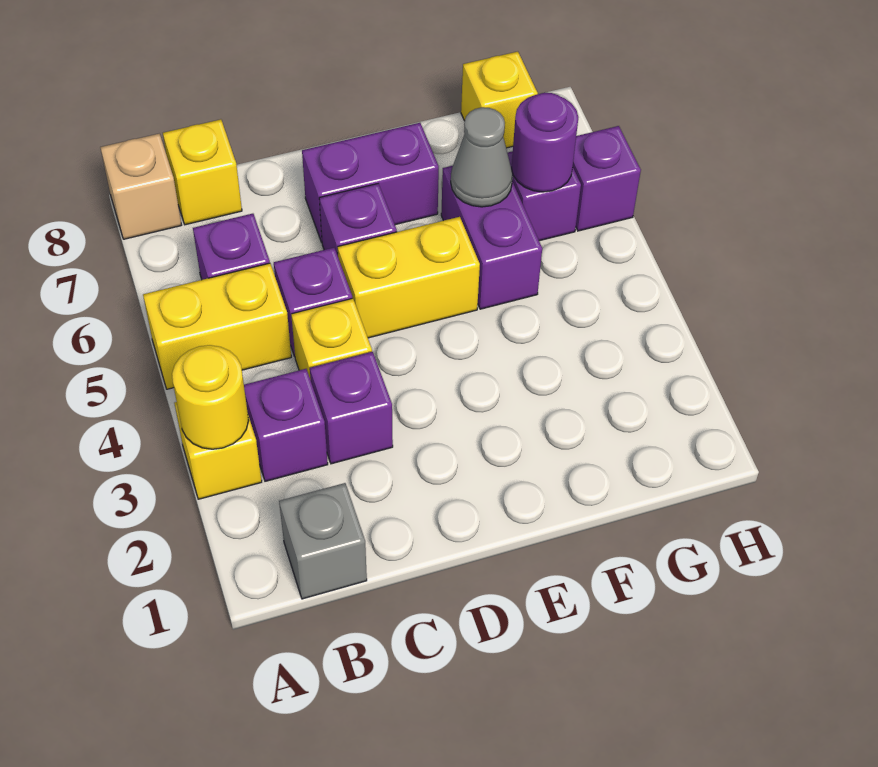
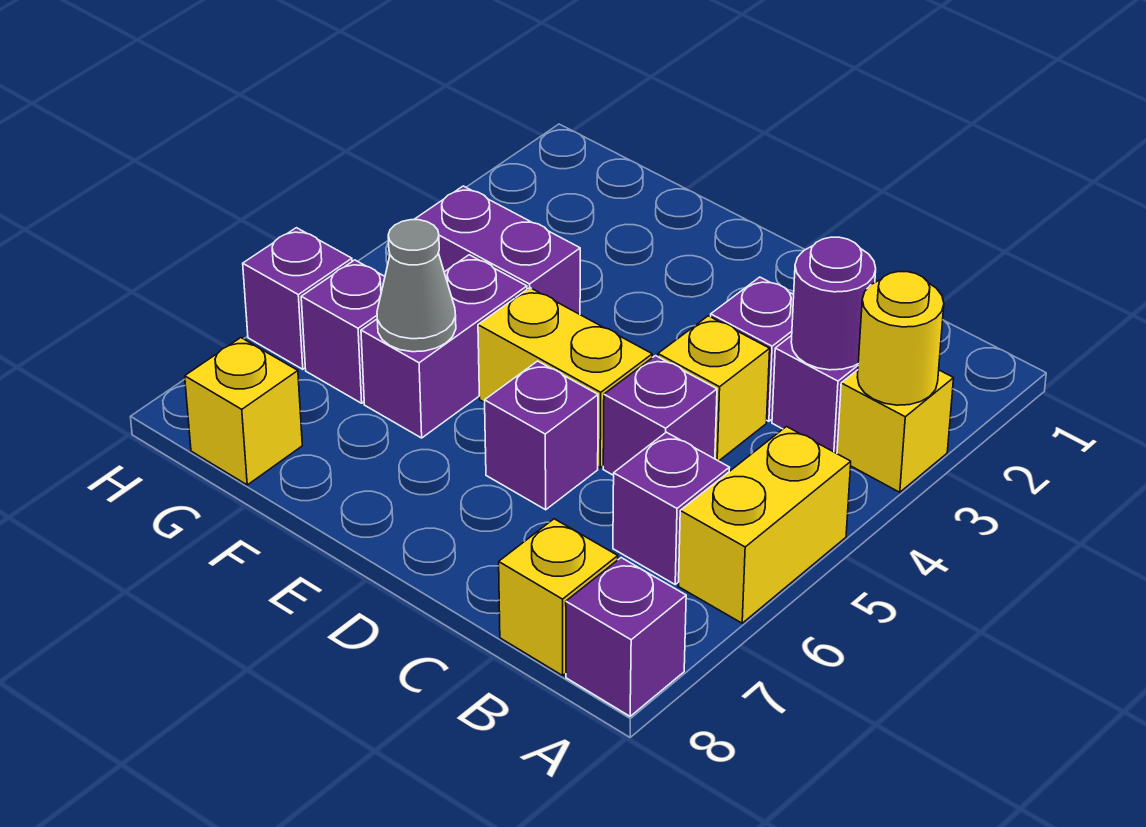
yellow 1x2 brick [143,263,291,389] -> yellow 1x2 brick turned to [678,427,851,623]
tan 1x1 brick [100,134,181,239] -> purple 1x1 brick [566,558,686,716]
grey 1x1 brick [279,483,367,599] -> none
purple 1x2 brick [302,123,439,242] -> purple 1x2 brick moved to [414,186,580,314]
purple 1x1 round brick [512,93,578,192] -> purple 1x1 round brick moved to [791,237,876,370]

